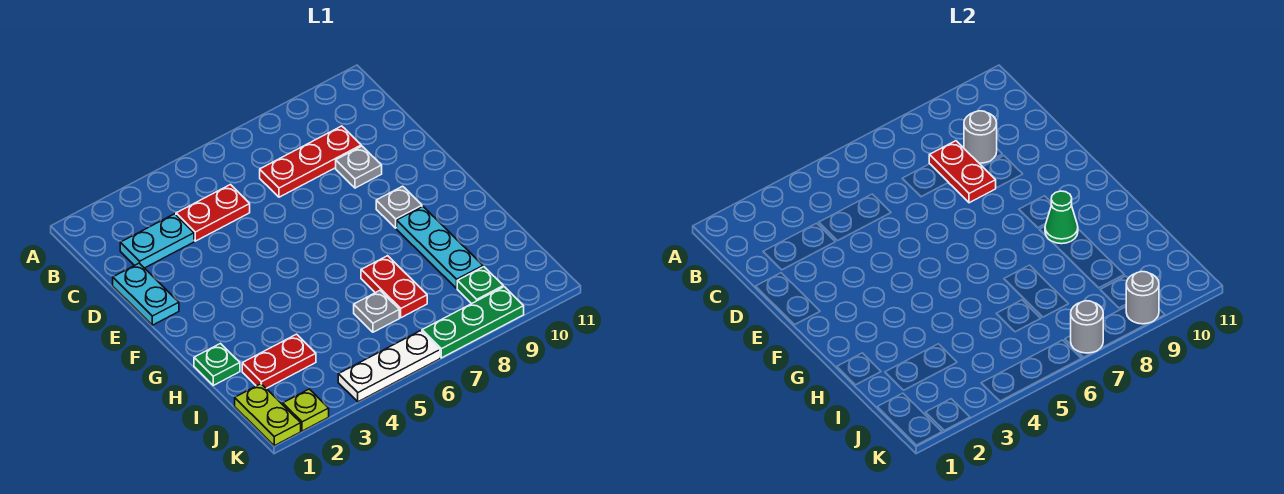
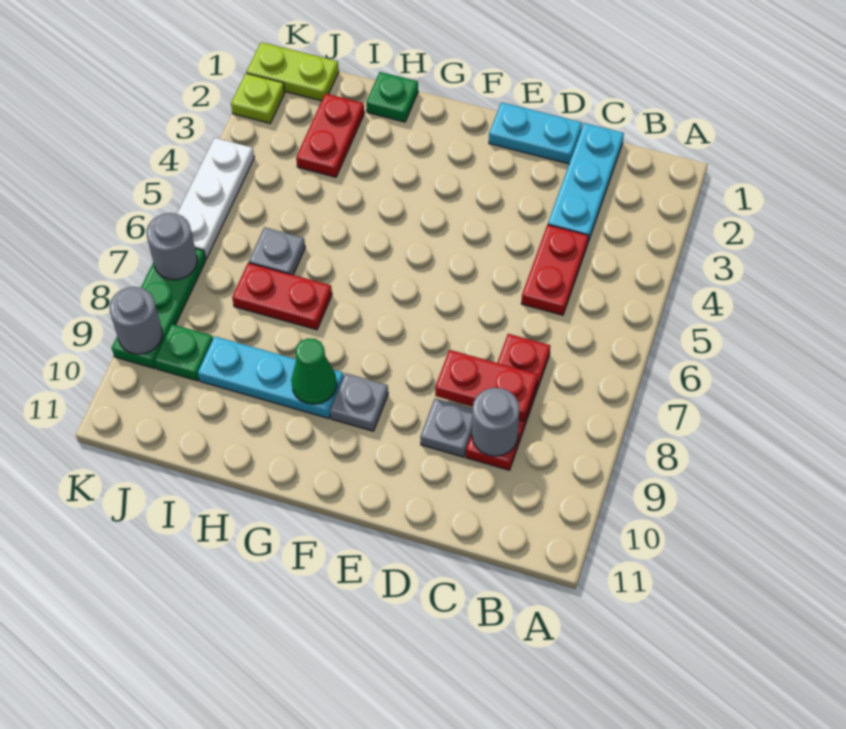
cyan 1x2 plate [120,214,194,268] -> cyan 1x3 plate [548,123,624,242]

